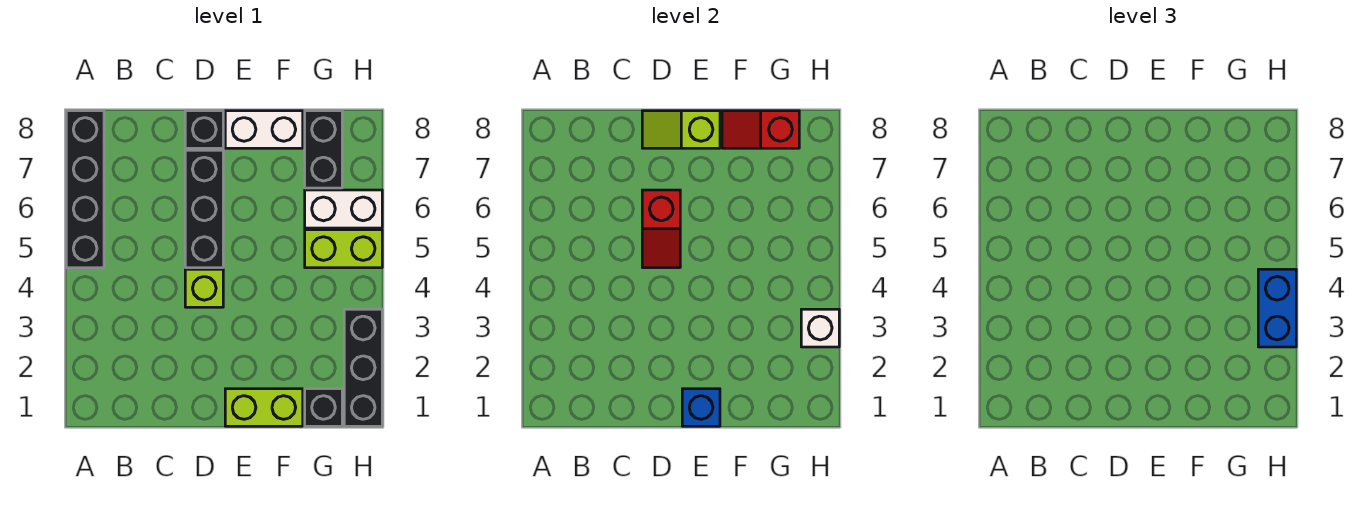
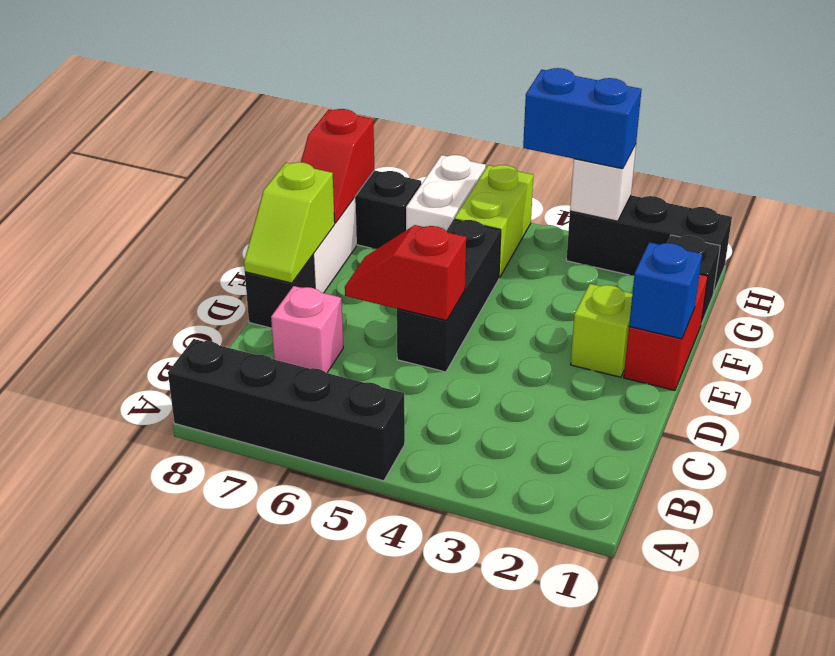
none -> pink 1x1 brick [271,286,343,373]
lime 1x1 brick [185,269,223,307] -> lime 1x1 brick moved to [571,284,632,377]
black 1x3 brick [185,150,223,268] -> black 1x3 brick turned to [397,219,501,372]
red 1x2 slope [642,190,680,268] -> red 1x2 slope turned to [345,225,466,321]
lime 1x2 brick [225,389,303,426] -> red 1x2 brick [624,274,708,390]

